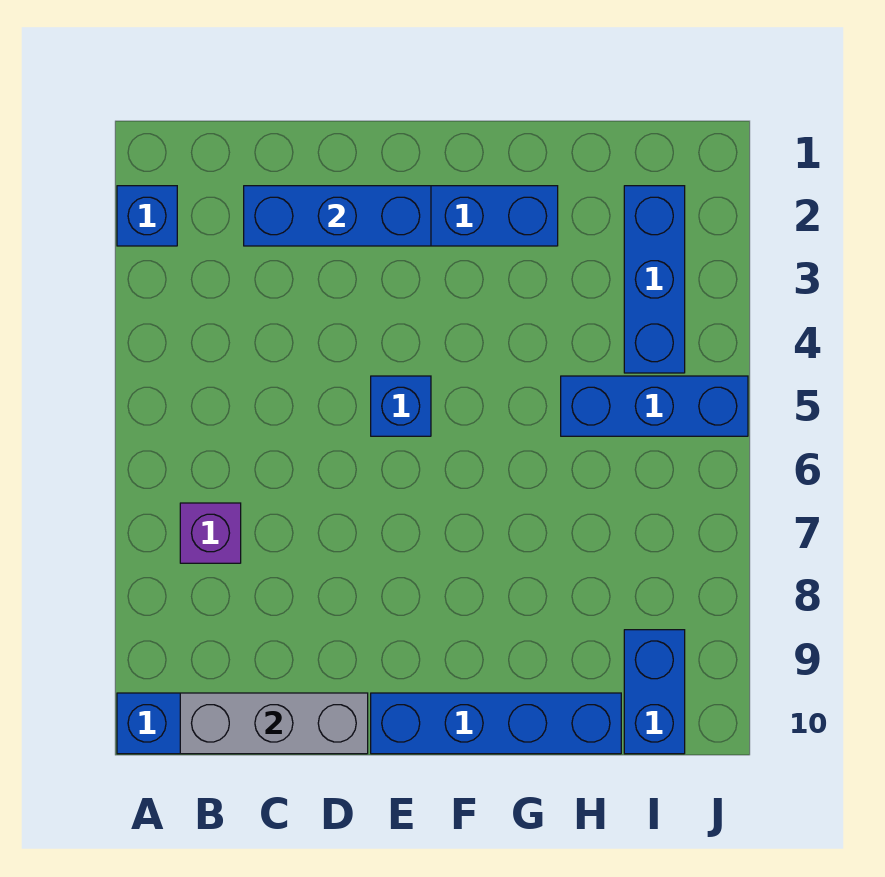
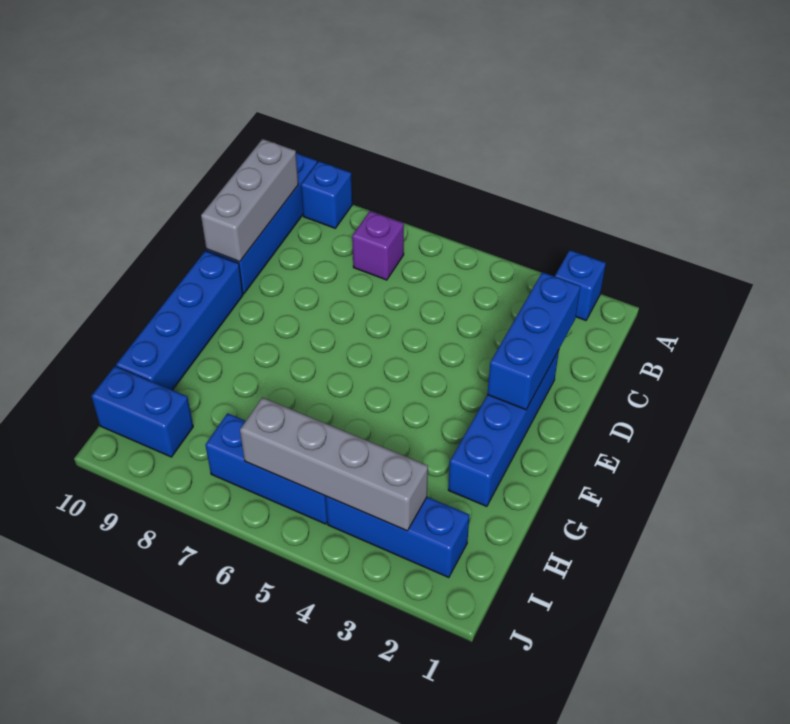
blue 1x1 brick [371,376,431,436] -> blue 1x1 brick moved to [301,161,352,228]
blue 1x3 brick [561,376,748,436] -> blue 1x3 brick turned to [205,413,327,524]
none -> grey 1x4 brick [240,397,428,531]

